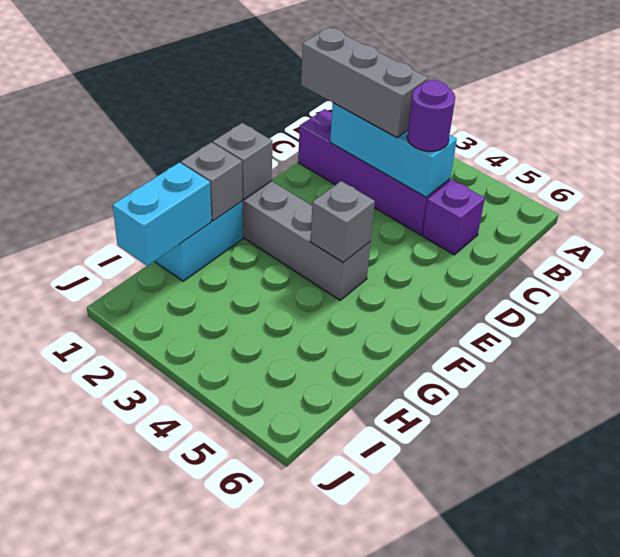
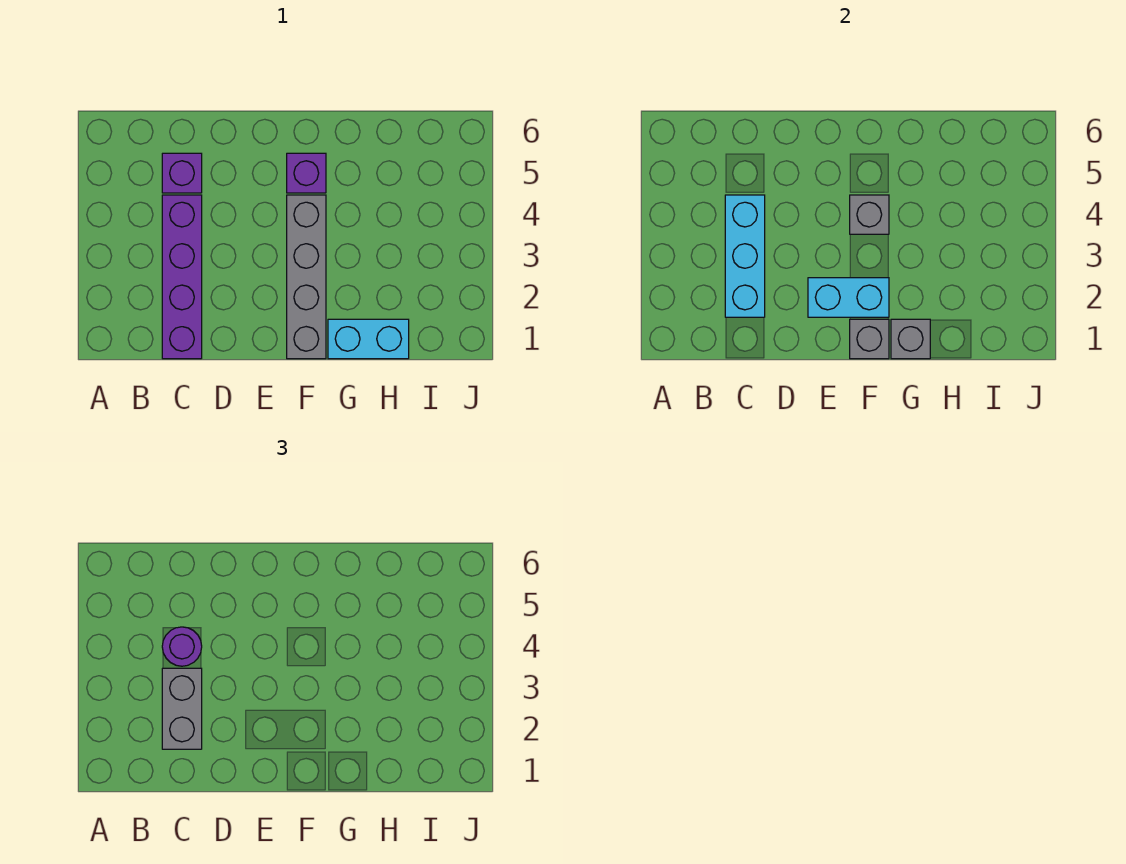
grey 1x3 brick [301,27,428,137] -> grey 1x2 brick [162,668,202,749]
none -> purple 1x1 brick [287,153,326,193]
cyan 1x2 brick [113,162,211,266] -> cyan 1x2 brick moved to [808,278,889,317]

